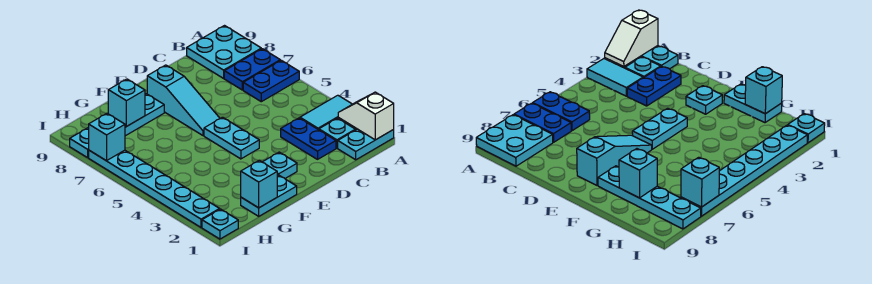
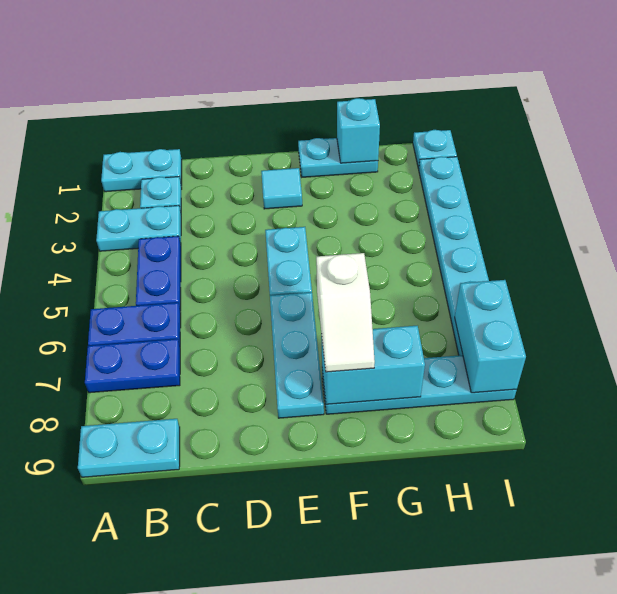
white 1x2 slope [338,92,394,140] -> white 1x2 slope moved to [316,253,375,372]
cyan 1x2 tile [300,95,352,130] -> cyan 1x2 plate [96,206,181,251]
cyan 2x2 plate [187,26,261,78] -> cyan 1x2 plate [78,419,180,477]
blue 1x2 plate [281,118,336,159] -> blue 1x2 plate moved to [136,236,181,311]
cyan 1x1 plate [263,152,297,178] -> cyan 1x1 tile [261,168,302,209]
cyan 1x3 slope [147,65,220,136] -> cyan 1x3 plate [270,292,324,418]
cyan 1x1 brick [108,79,145,127] -> cyan 1x2 brick [321,326,425,404]
cyan 1x1 brick [89,113,125,161] -> cyan 1x2 brick [455,280,526,393]

